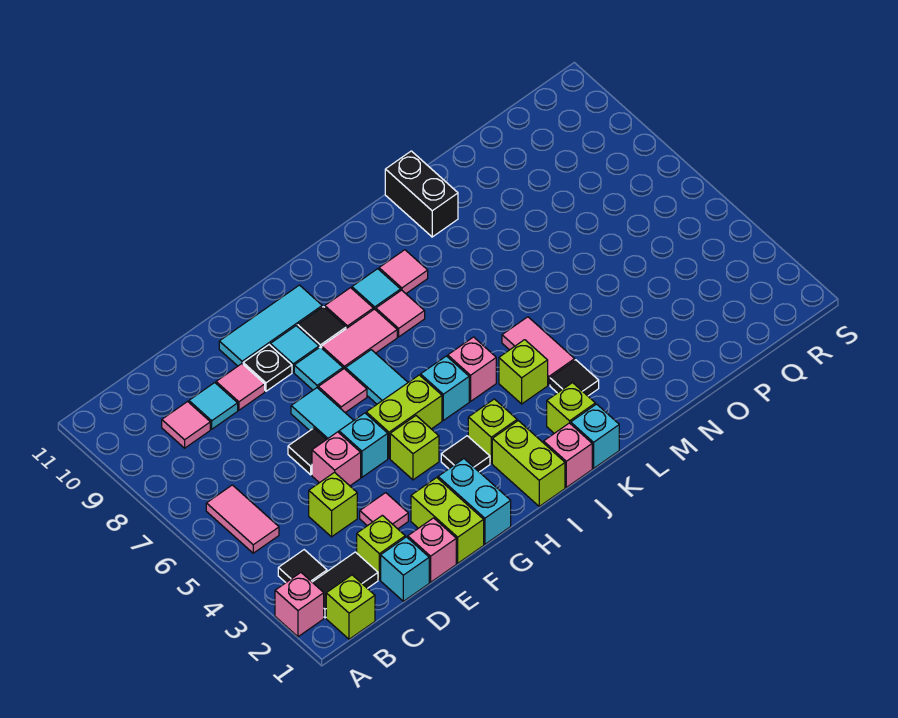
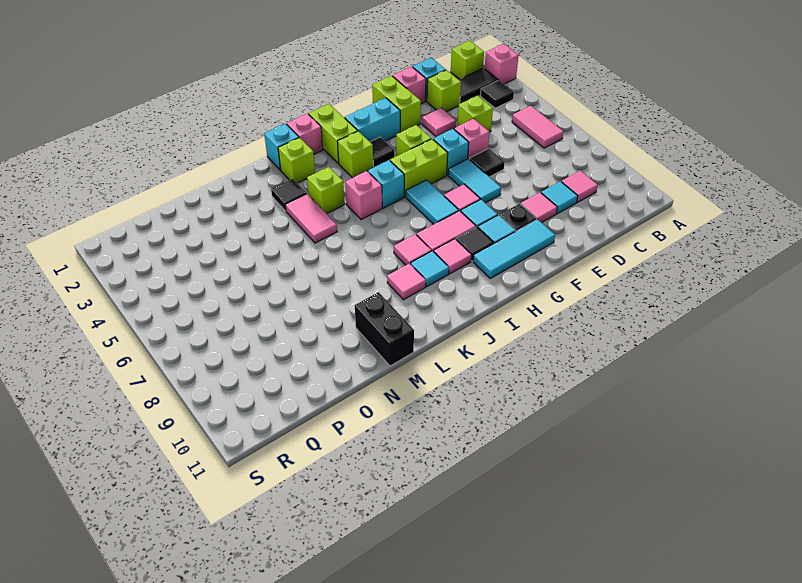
cyan 1x2 brick [438,459,511,544] -> cyan 1x2 brick turned to [345,98,400,142]

